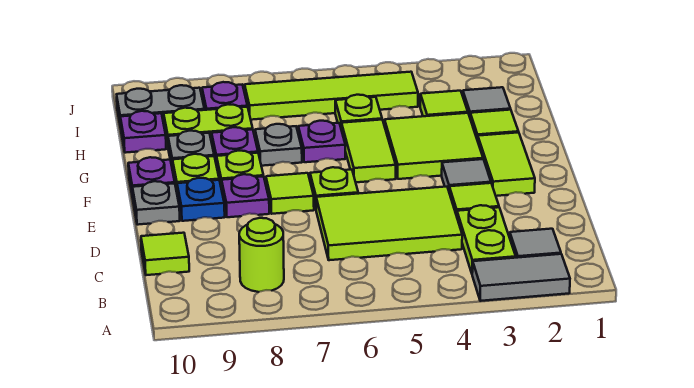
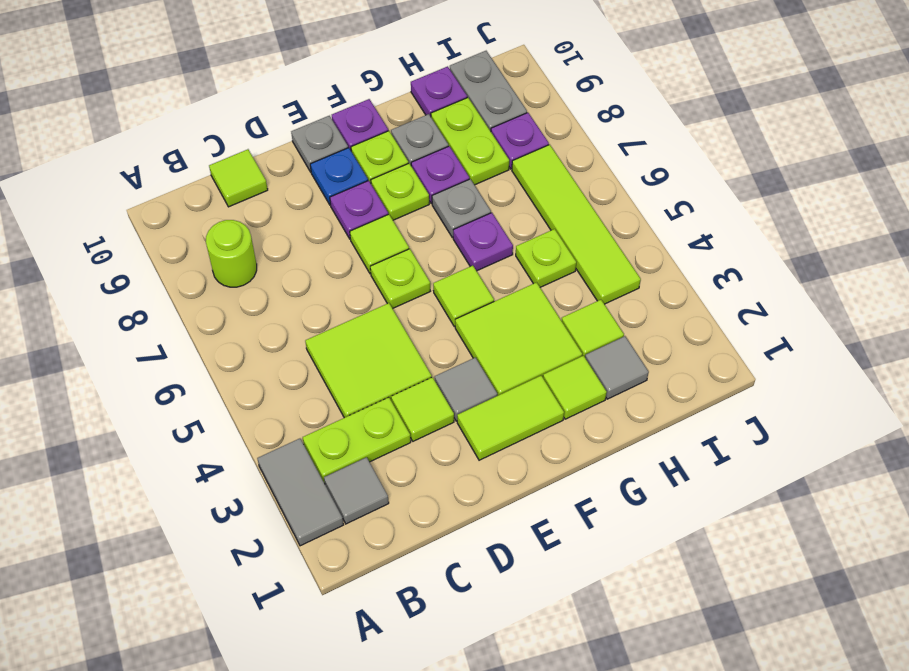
lime 2x3 tile [316,187,462,260] -> lime 2x2 tile [305,303,432,418]
lime 1x2 tile [342,120,396,182] -> lime 1x1 tile [433,266,494,327]

